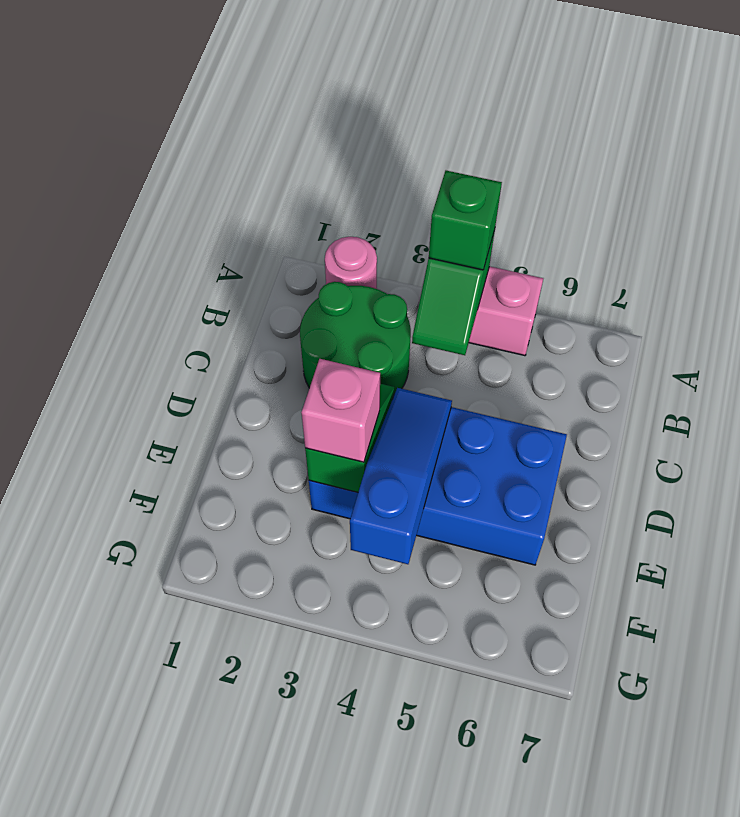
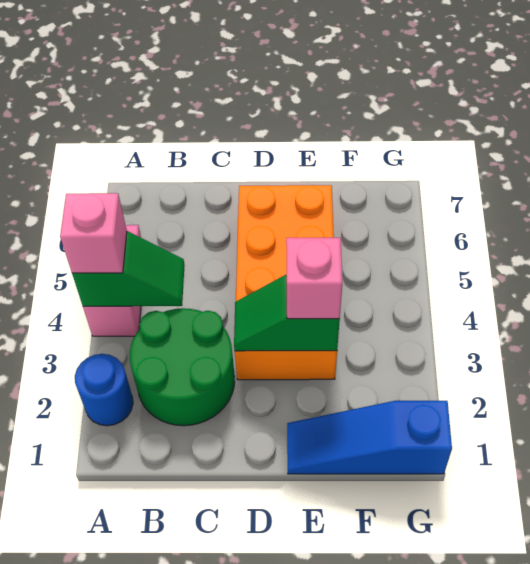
pink 1x1 round brick [325,237,377,289] -> blue 1x1 round brick [75,354,133,426]
green 1x1 brick [429,171,502,270] -> pink 1x1 brick [60,193,127,273]
blue 2x4 brick [309,394,567,565] -> orange 2x4 brick [235,185,337,380]
blue 1x3 slope [350,388,452,564] -> blue 1x3 slope moved to [287,401,452,474]

